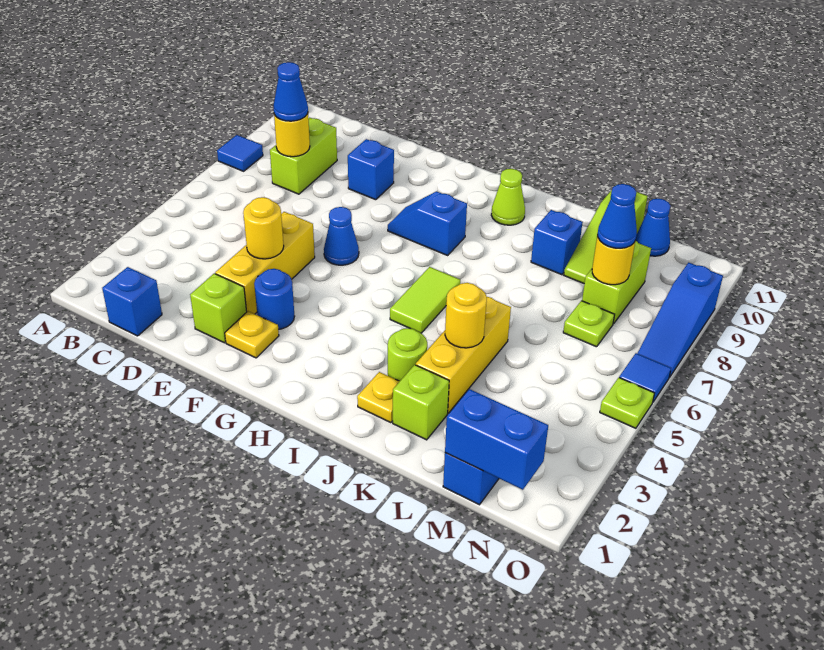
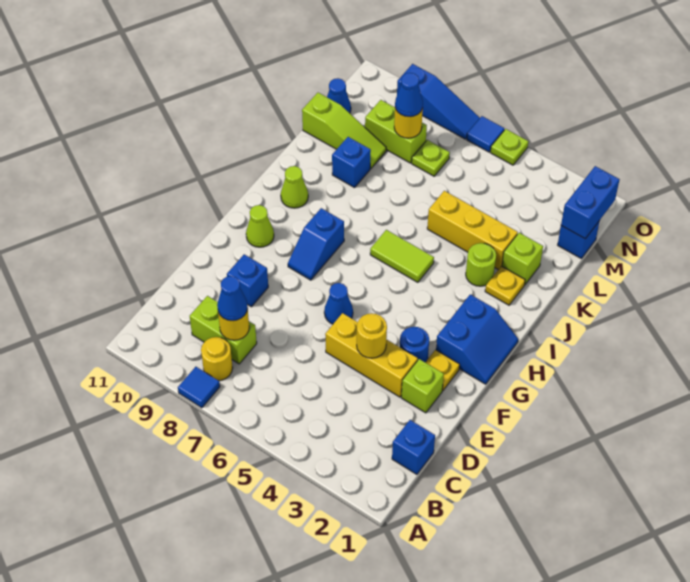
none -> blue 2x2 slope [436,294,518,384]
none -> lime 1x1 cone [246,205,274,247]
yellow 1x1 round brick [445,283,487,348] -> yellow 1x1 round brick moved to [201,337,233,381]

